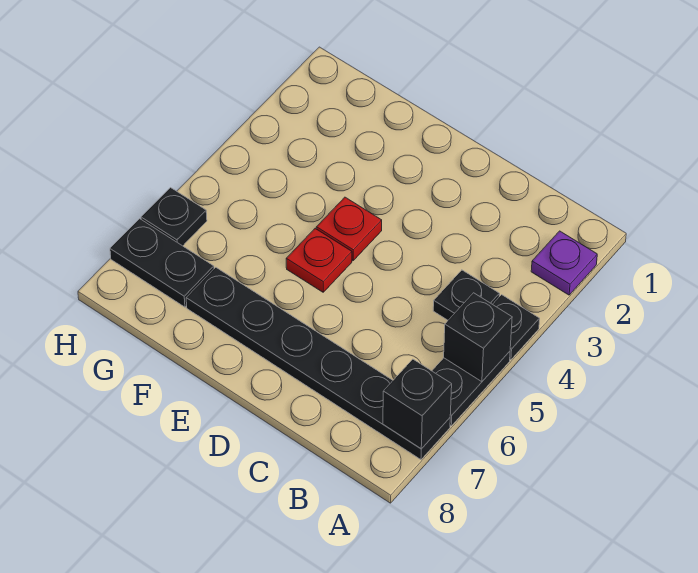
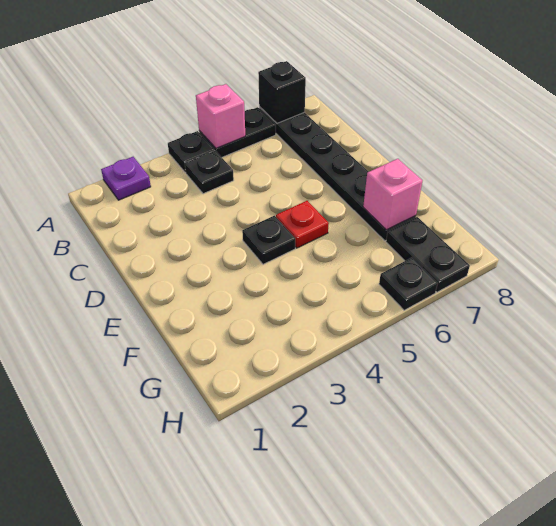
black 1x1 brick [444,293,512,382] -> pink 1x1 brick [196,84,245,148]
red 1x1 plate [316,197,382,260] -> black 1x1 plate [242,216,295,264]
none -> pink 1x1 brick [363,159,422,230]

